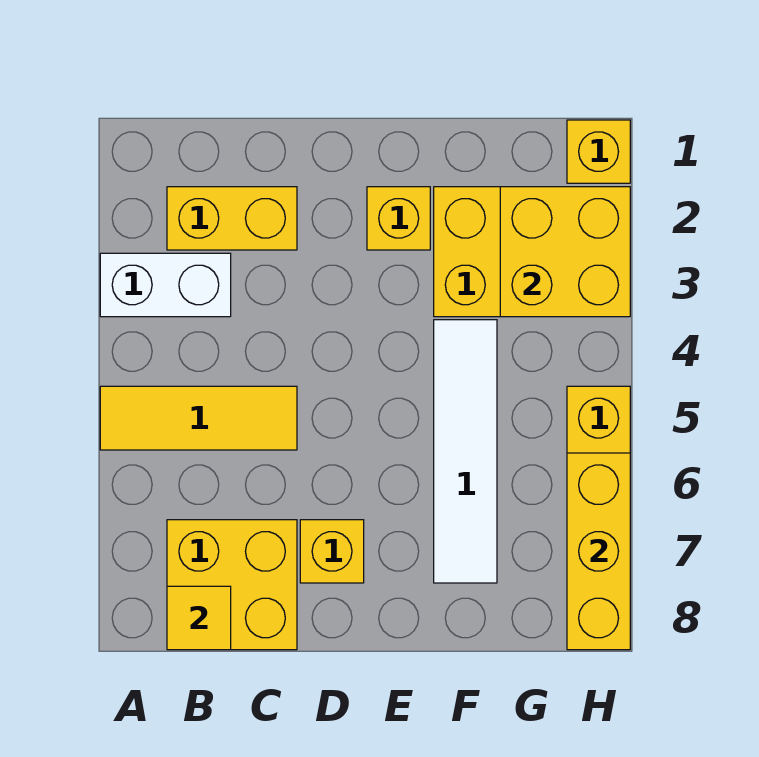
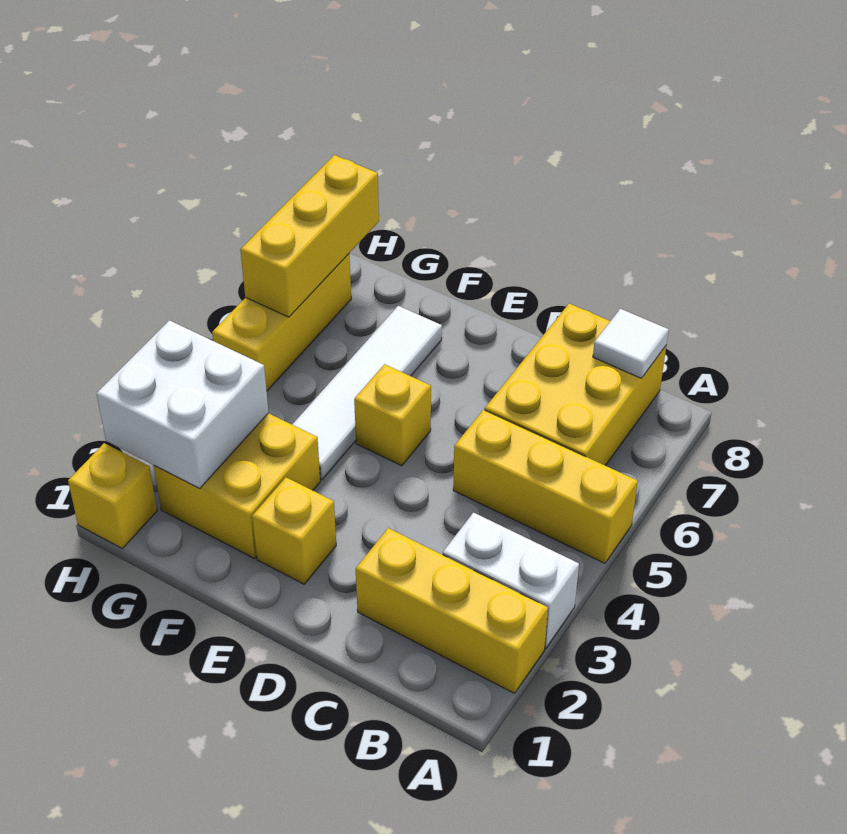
yellow 1x3 tile [100,386,297,450] -> yellow 1x3 brick [453,410,638,563]
yellow 1x2 brick [167,187,297,250] -> yellow 1x3 brick [356,528,548,693]
yellow 2x2 brick [167,520,297,650] -> yellow 2x3 brick [485,304,666,466]
yellow 1x1 tile [167,586,231,650] -> white 1x1 tile [593,309,669,378]
yellow 1x1 brick [300,520,364,583] -> yellow 1x1 brick moved to [354,364,431,466]
yellow 2x2 brick [500,187,630,317] -> white 2x2 brick [97,320,269,488]

